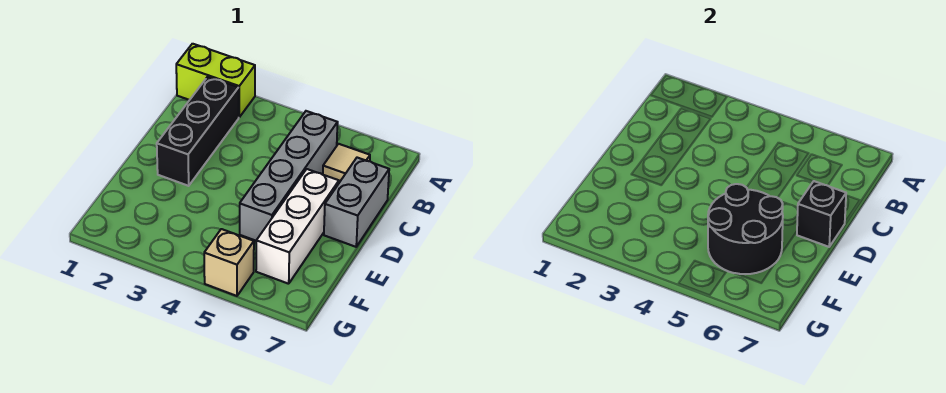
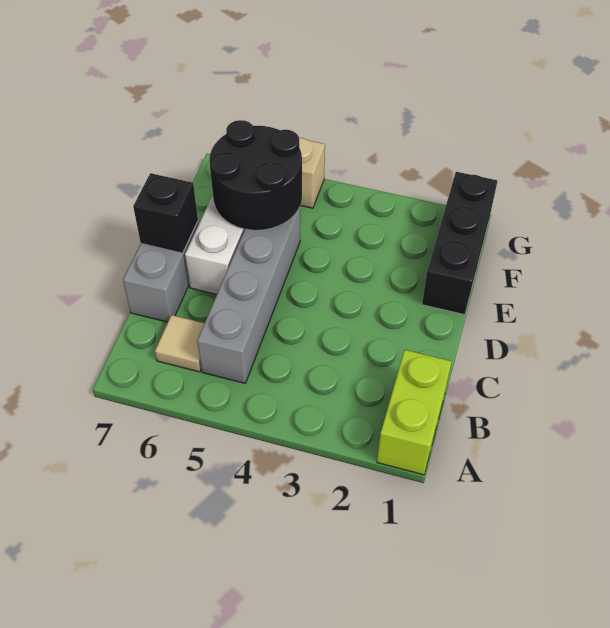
lime 1x2 brick [176,44,255,117] -> lime 1x2 brick turned to [377,350,452,475]
black 1x3 brick [157,77,239,186] -> black 1x3 brick moved to [422,172,497,315]

